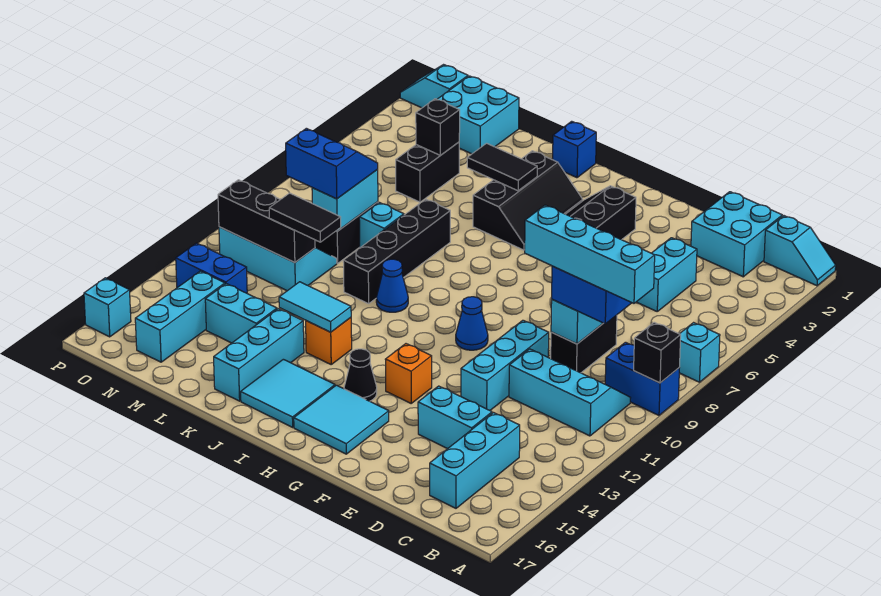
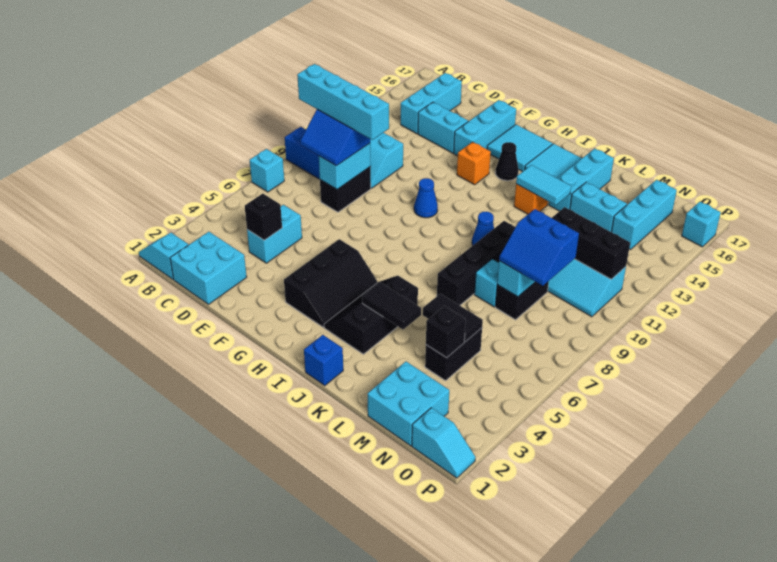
black 1x1 brick [634,322,681,383] -> black 1x1 brick moved to [245,194,282,240]
cyan 1x3 brick [461,320,549,410] -> cyan 1x3 brick moved to [454,100,516,156]
black 1x2 tile [269,193,341,242] -> black 1x2 tile moved to [423,294,483,342]
blue 1x2 brick [176,243,247,293] -> none

